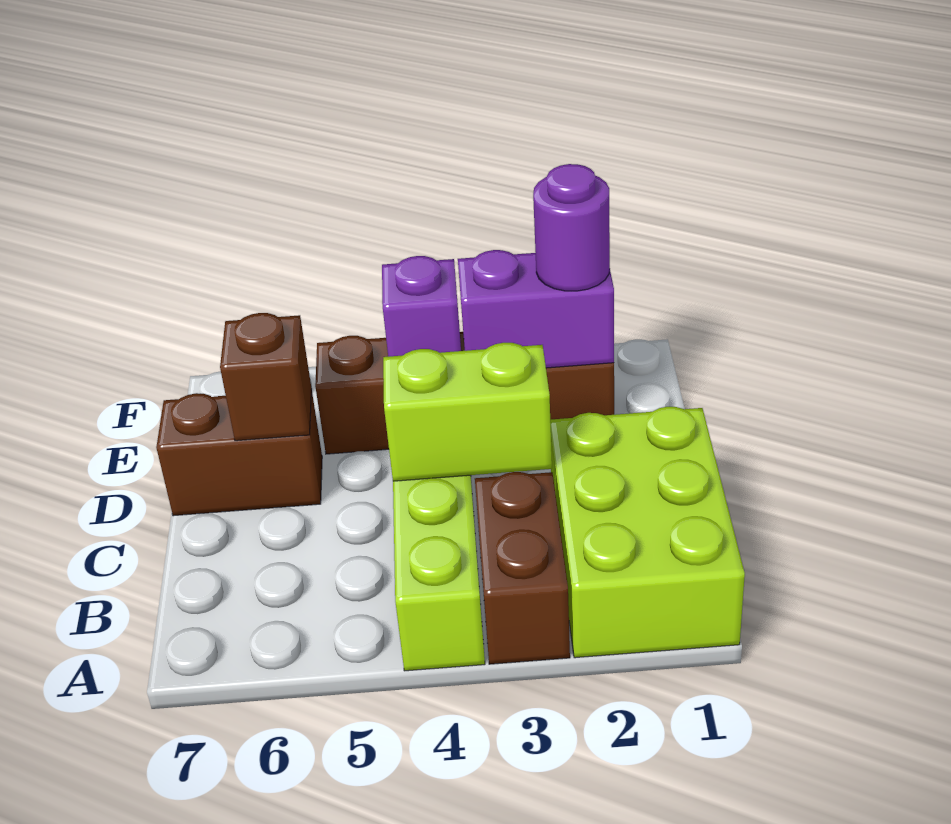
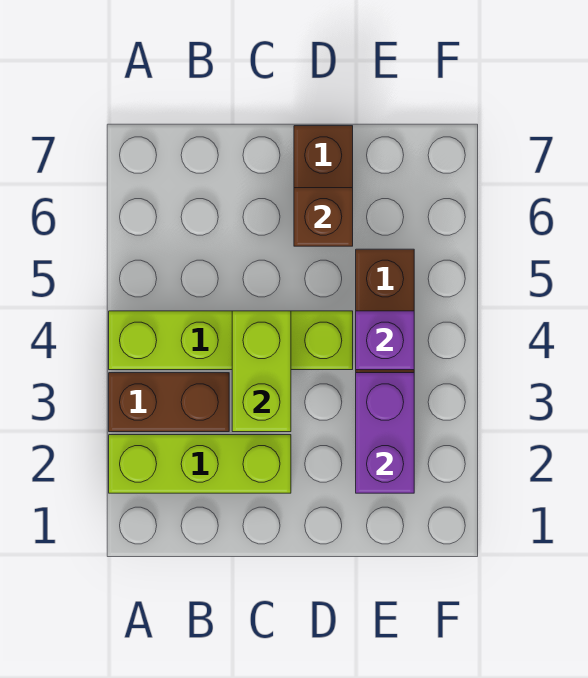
lime 2x3 brick [550,407,745,658] -> lime 1x3 brick [109,435,291,493]
purple 1x1 round brick [533,164,610,291] -> none

